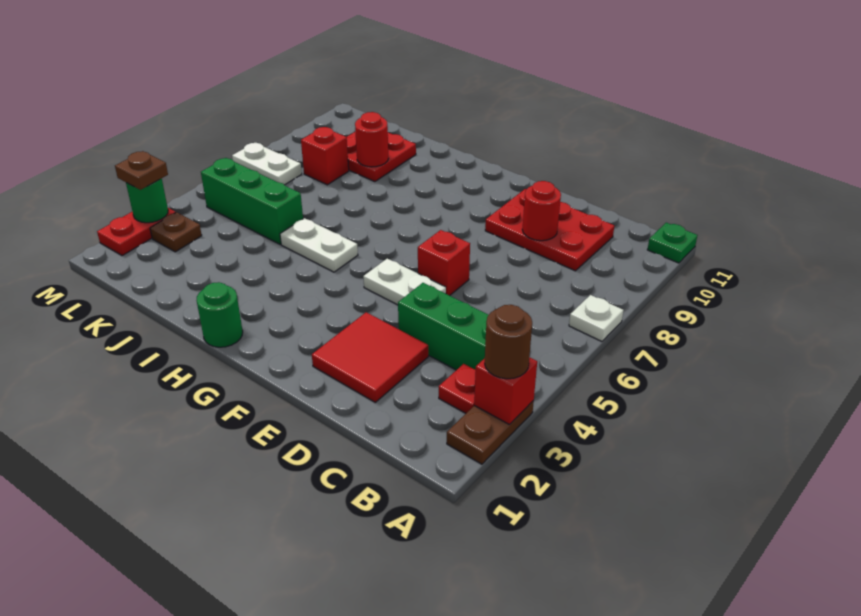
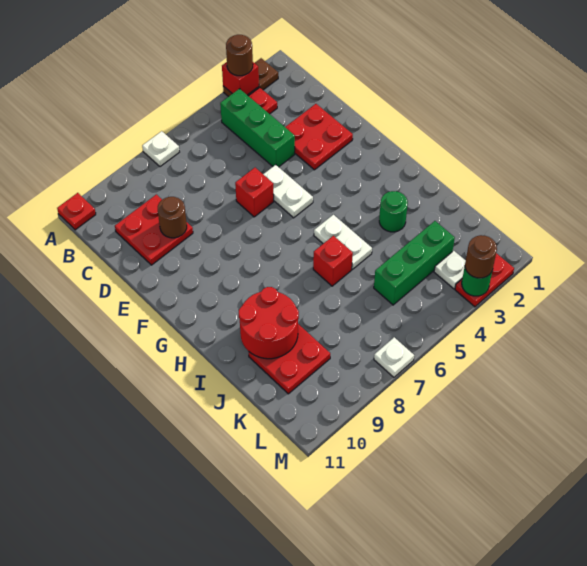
green 1x1 plate [647,223,698,263] -> red 1x1 plate [57,193,96,230]
red 2x3 plate [485,189,614,271] -> red 2x2 plate [115,194,193,265]
red 2x2 tile [312,312,428,402] -> red 2x2 plate [285,104,353,170]
red 1x1 round brick [522,181,561,241] -> brown 1x1 round brick [158,197,187,238]
green 1x1 round brick [197,282,243,347] -> green 1x1 round brick moved to [379,191,408,232]
green 1x3 brick [201,158,303,244] -> green 1x3 brick turned to [374,221,455,305]
red 1x1 round brick [355,112,388,167] -> red 2x2 round brick [239,287,299,359]
red 1x1 brick [301,127,349,185] -> red 1x1 brick moved to [313,236,353,286]
brown 1x1 plate [150,212,202,252] -> white 1x1 plate [434,251,466,289]
white 1x2 plate [232,143,302,185] -> white 1x1 plate [374,337,414,377]
brown 1x1 plate [115,151,168,190] -> brown 1x1 round brick [465,235,497,278]

